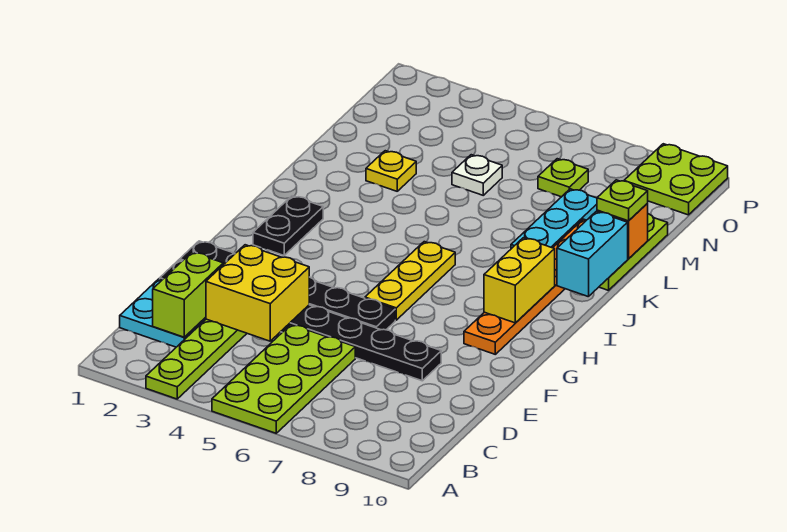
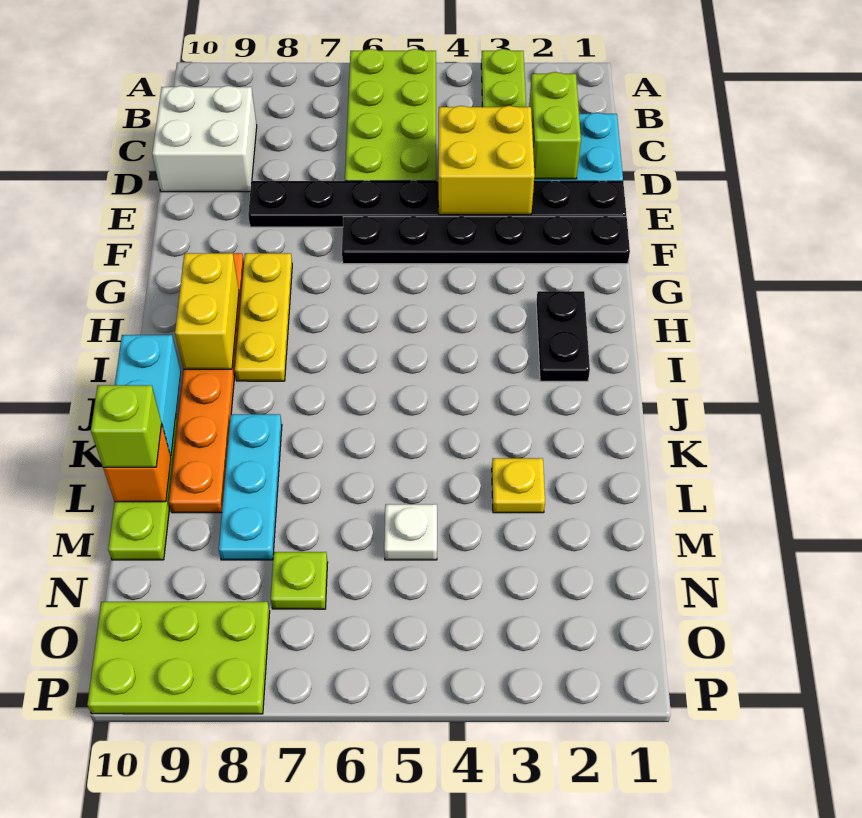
none -> white 2x2 brick [152,86,257,192]
yellow 1x3 plate [365,242,455,320] -> yellow 1x3 plate moved to [235,253,292,381]
lime 1x1 plate [597,180,648,221] -> lime 1x1 brick [91,385,162,467]
lime 2x2 plate [624,144,728,215] -> lime 2x3 plate [87,602,270,714]

